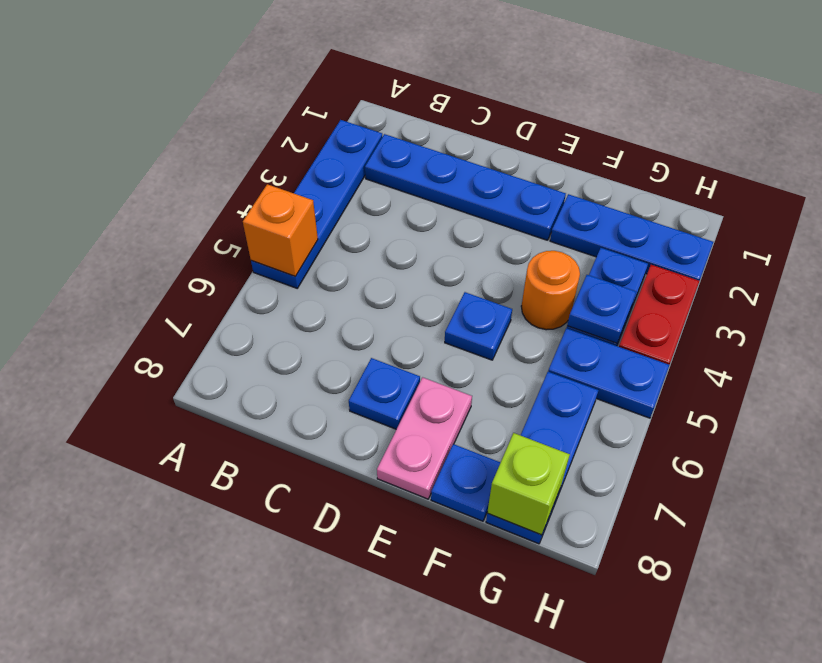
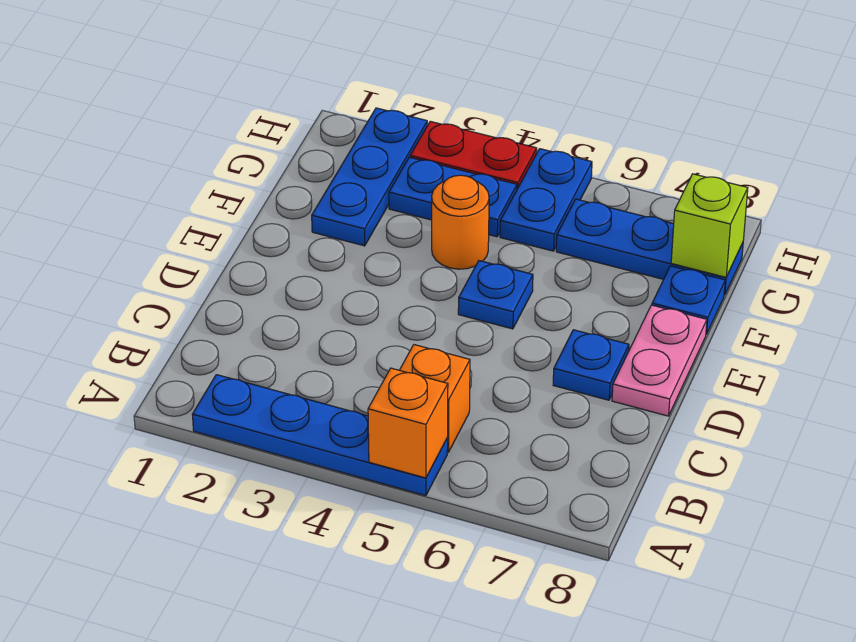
blue 1x4 plate [365,134,566,240] -> none
none -> orange 1x1 brick [400,345,470,452]
pink 1x2 plate [377,377,472,499] -> pink 1x2 plate turned to [612,305,707,416]
blue 1x1 plate [567,275,636,343] -> none

